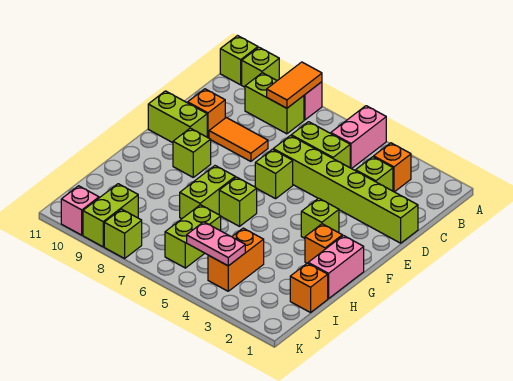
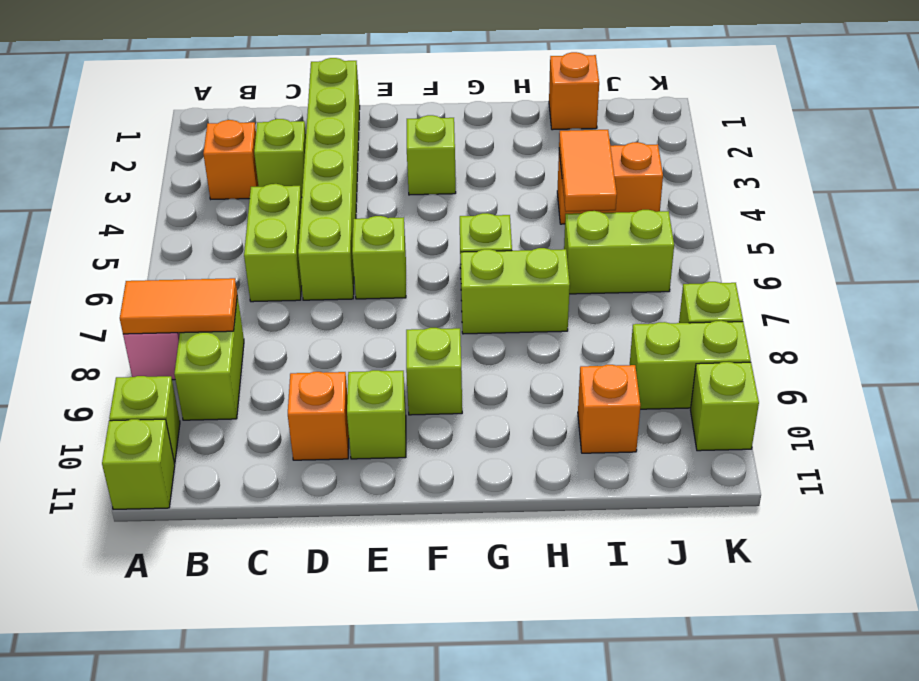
pink 1x2 brick [331,106,386,169] -> none
orange 1x2 tile [209,117,268,161] -> orange 1x2 tile moved to [559,130,617,212]
lime 1x2 brick [148,91,207,143] -> lime 1x1 brick [347,370,406,459]
pink 1x2 brick [308,236,364,299] -> none
orange 1x1 brick [305,224,342,263] -> orange 1x1 brick moved to [578,365,640,453]
pink 1x2 plate [187,222,245,266] -> none
pink 1x1 brick [61,186,99,235] -> lime 1x1 brick [691,362,759,451]

